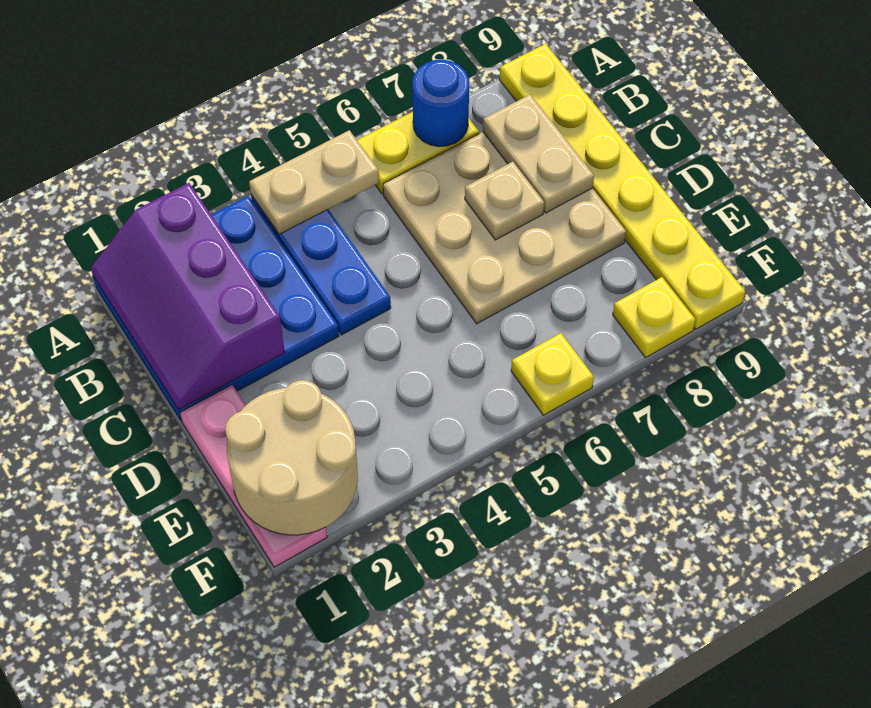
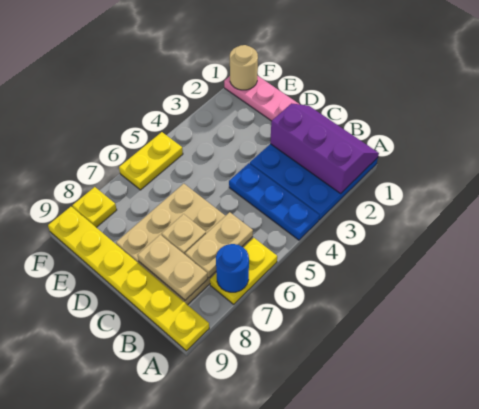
tan 1x2 plate [249,130,379,234] -> tan 1x2 plate moved to [185,212,253,278]
tan 2x2 round brick [225,380,358,535] -> tan 1x1 round brick [230,45,258,90]
yellow 1x1 plate [511,333,594,415] -> yellow 1x2 plate [119,132,183,190]

